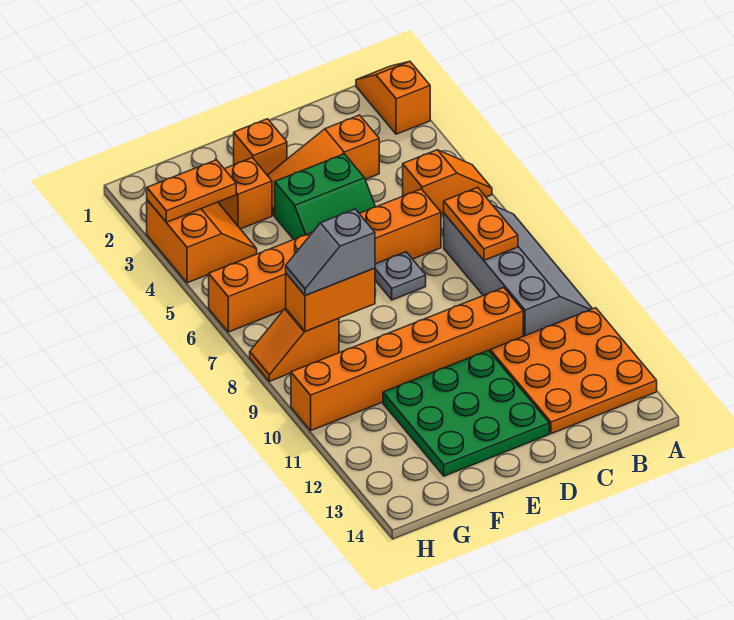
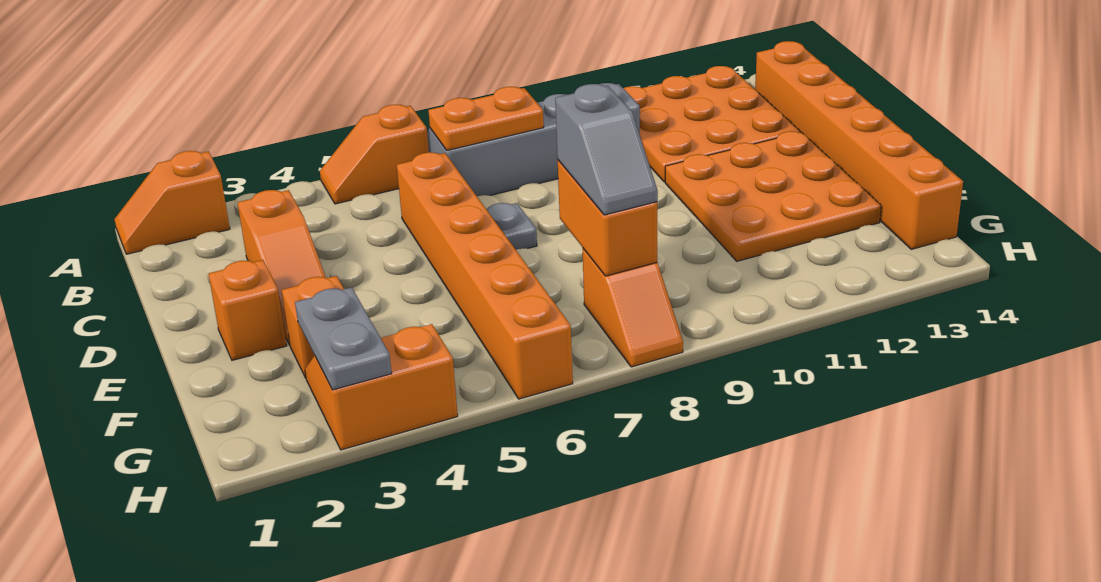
orange 1x2 slope [403,150,492,215] -> orange 1x2 slope turned to [320,105,429,204]
orange 1x6 brick [291,288,523,431] -> orange 1x6 brick moved to [755,41,963,249]
green 2x2 slope [275,154,375,239] -> none
green 3x3 plate [383,350,549,476] -> orange 3x3 plate [665,131,881,261]
orange 1x2 plate [147,160,236,222] -> grey 1x2 plate [295,287,392,390]

